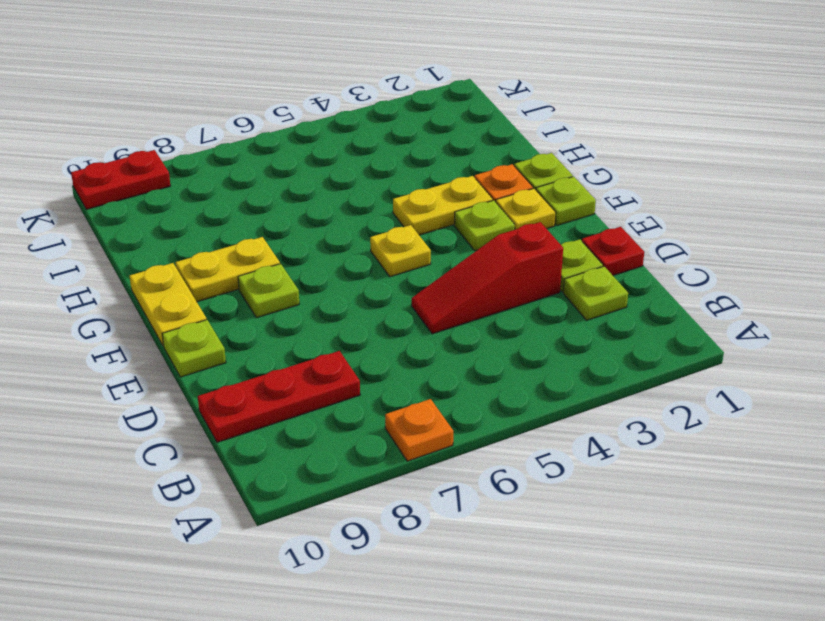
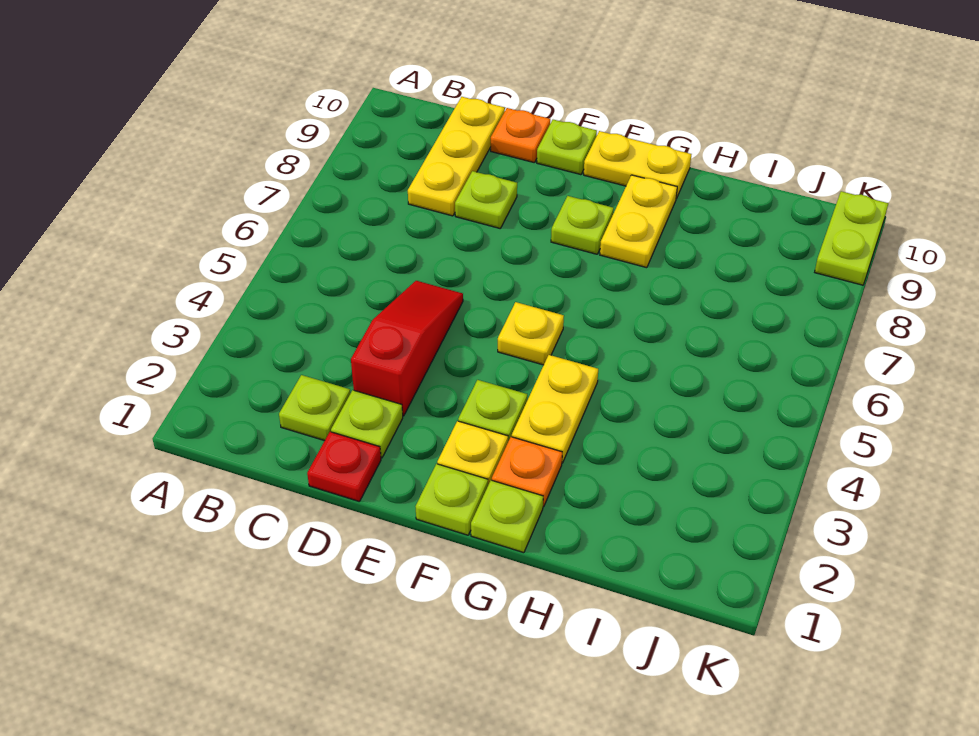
orange 1x1 plate [385,399,453,461] -> orange 1x1 plate moved to [491,108,550,163]
red 1x3 plate [198,351,360,442] -> yellow 1x3 plate [408,97,505,216]
none -> lime 1x1 plate [455,171,517,228]
red 1x2 plate [71,150,170,209] -> lime 1x2 plate [815,191,888,285]

